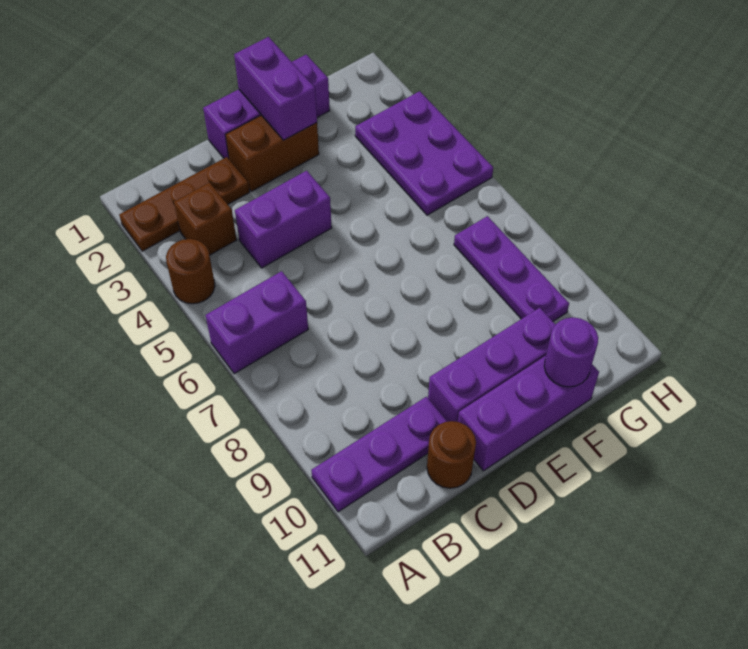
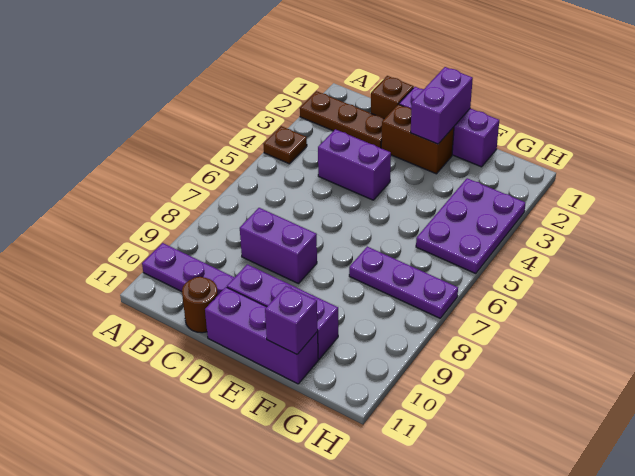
brown 1x1 round brick [166,239,215,304] -> brown 1x1 plate [264,126,307,164]
purple 1x2 brick [206,271,308,374] -> purple 1x2 brick moved to [240,208,317,284]
brown 1x1 brick [174,183,236,255] -> brown 1x1 brick moved to [371,76,414,119]
purple 1x1 round brick [544,317,598,387] -> purple 1x1 brick [265,286,318,354]
purple 1x3 plate [454,216,569,321] -> purple 1x3 plate turned to [349,247,458,318]

